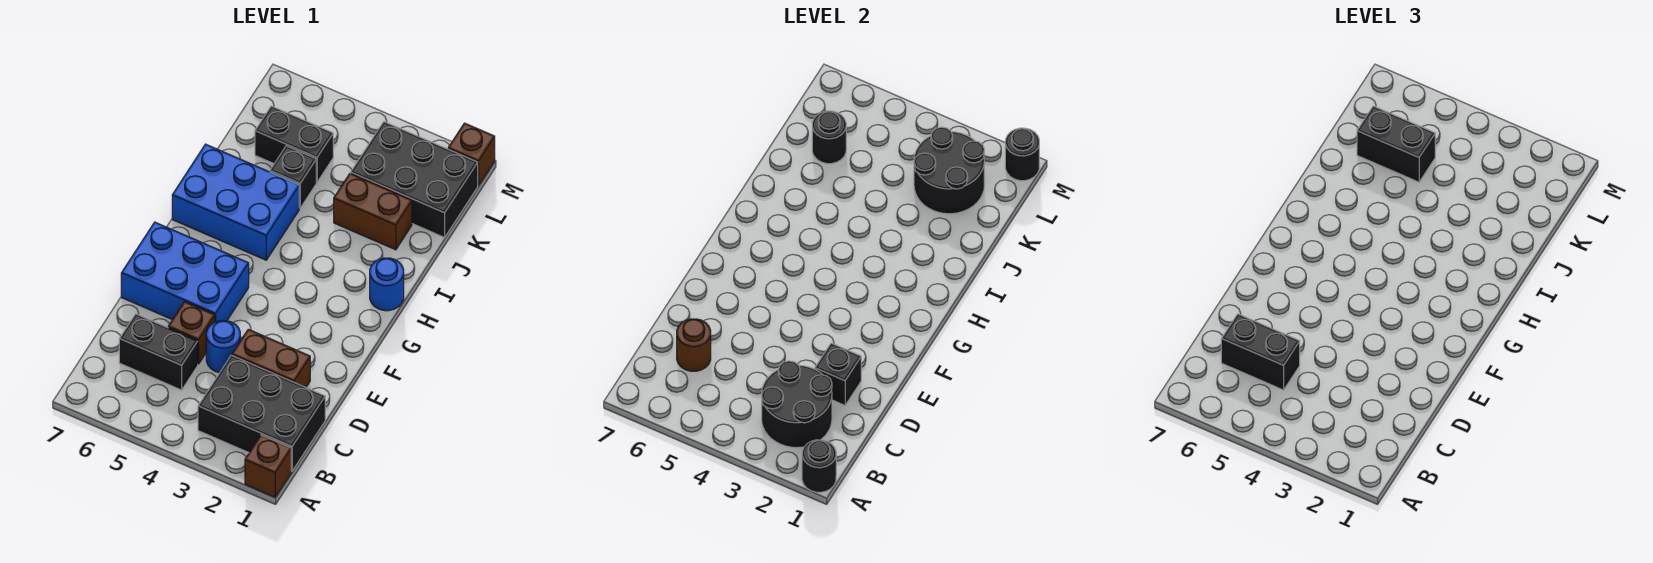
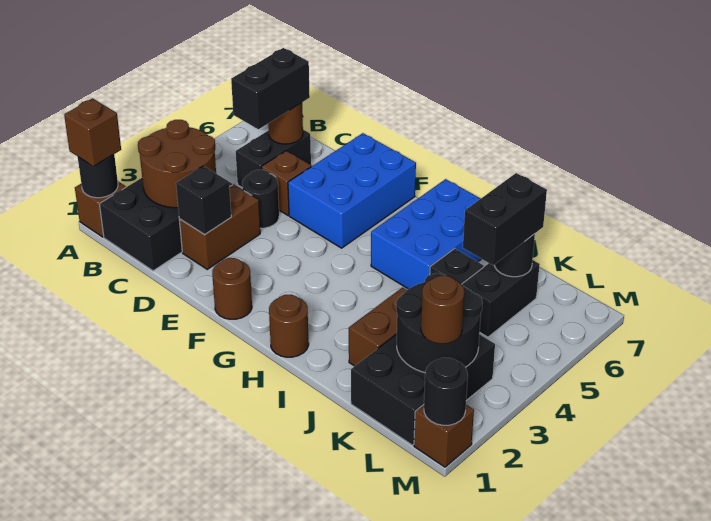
none -> brown 1x1 brick [64,98,121,166]
black 2x2 round brick [762,361,832,448] -> brown 2x2 round brick [138,120,216,208]
blue 1x1 round brick [206,320,240,373] -> black 1x1 round brick [242,170,279,228]
none -> brown 1x1 round brick [212,258,252,319]
blue 1x1 round brick [370,258,404,311] -> brown 1x1 round brick [269,295,309,357]
none -> brown 1x1 round brick [421,276,464,344]

